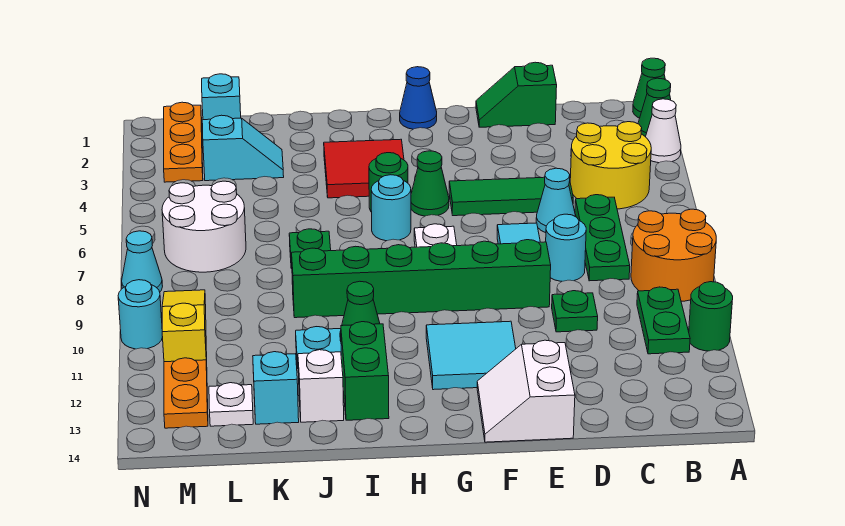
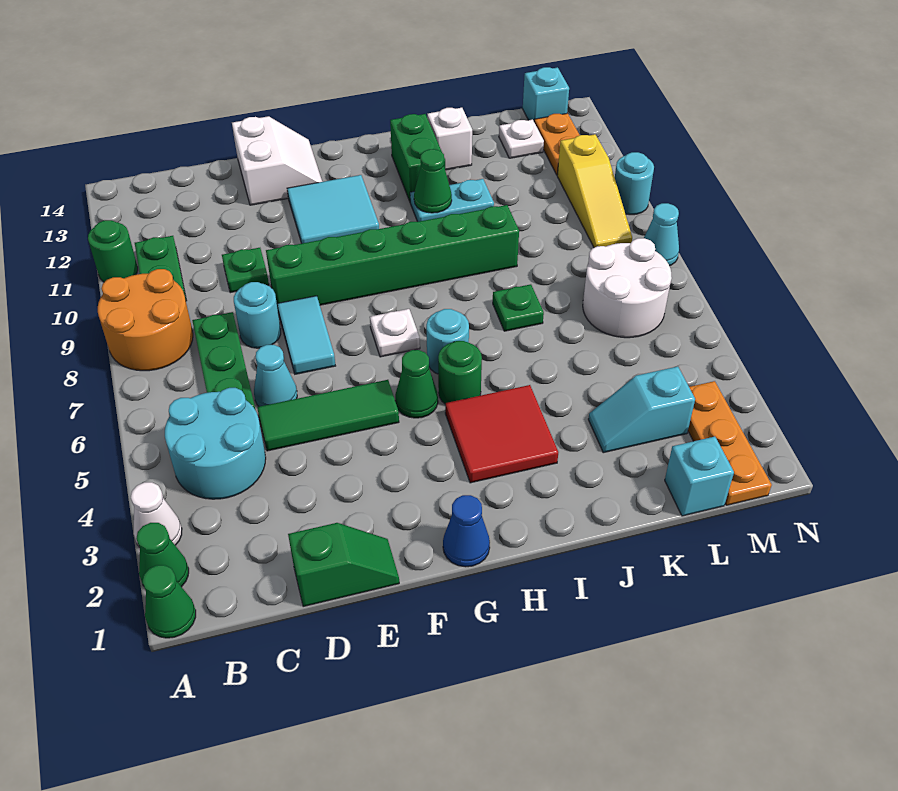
yellow 2x2 round brick [570,122,651,209] -> cyan 2x2 round brick [165,388,266,499]
cyan 1x1 brick [253,352,299,424] -> cyan 1x1 brick moved to [523,67,569,120]

